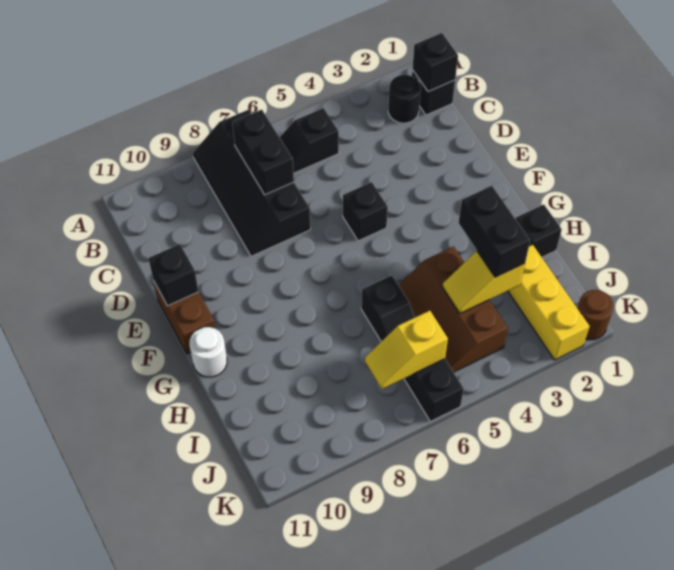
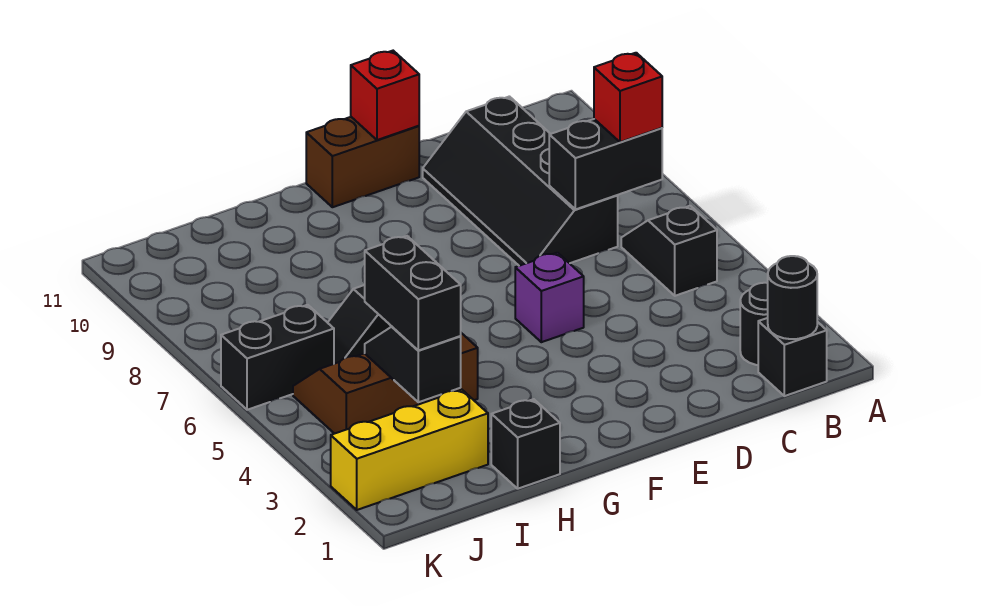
black 2x4 slope [193,110,311,256] -> black 2x4 slope turned to [423,96,618,266]
black 1x1 brick [412,33,458,92] -> black 1x1 round brick [768,256,817,339]
none -> red 1x1 brick [594,53,662,142]
black 1x1 brick [343,182,388,241] -> purple 1x1 brick [515,253,584,342]
black 1x1 brick [148,244,199,306] -> red 1x1 brick [351,51,419,140]
white 1x1 round brick [189,327,227,377] -> none
black 1x2 brick [459,186,530,277] -> black 1x2 brick turned to [365,236,461,350]
yellow 1x2 slope [443,251,525,313] -> black 1x2 slope [365,327,461,402]
yellow 1x2 slope [365,311,448,389] -> none
brown 1x1 round brick [577,290,614,340] -> none

